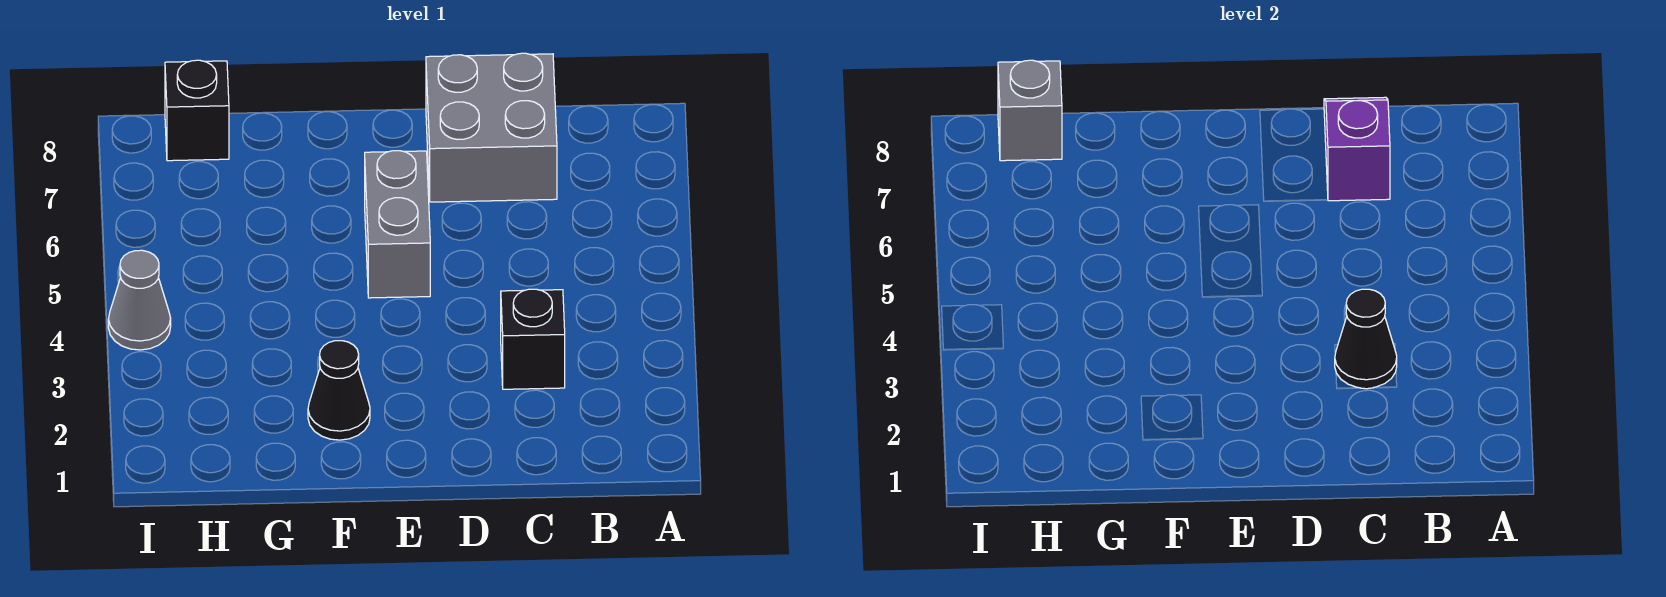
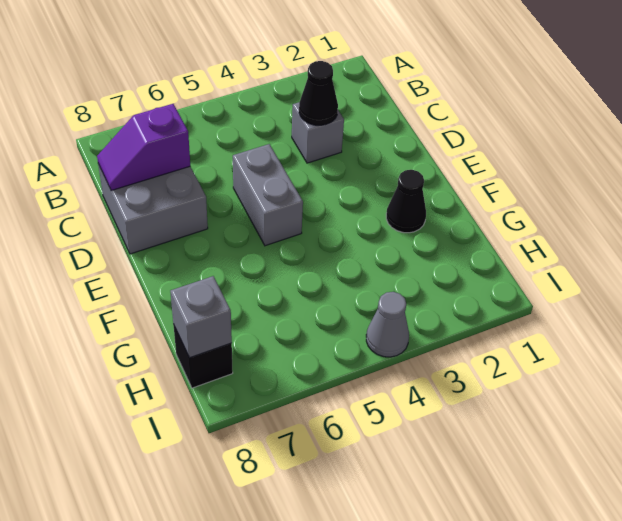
black 1x1 brick [501,289,565,389] -> grey 1x1 brick [292,102,344,163]
grey 1x2 brick [365,151,430,298] -> grey 1x2 brick turned to [233,144,303,246]

